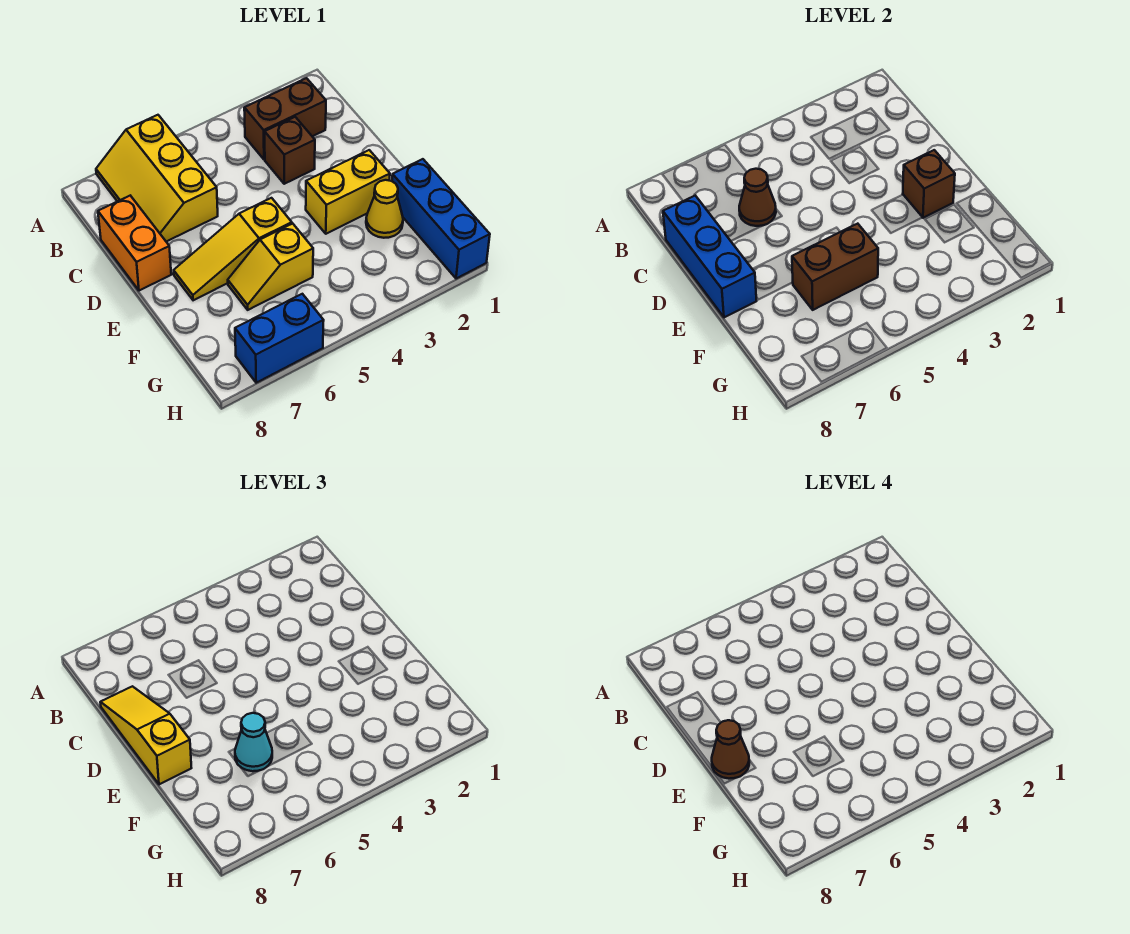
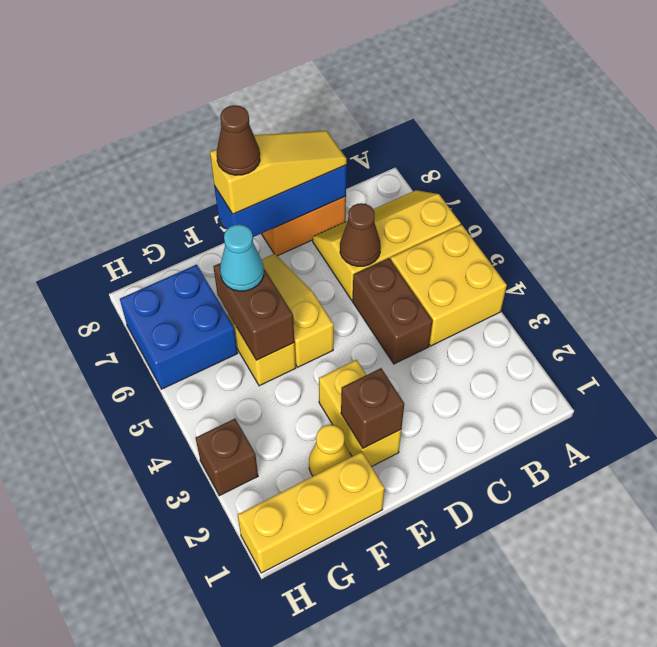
none -> yellow 2x2 brick [391,224,507,346]
brown 1x2 brick [244,78,326,159] -> brown 1x2 brick moved to [352,258,432,364]
brown 1x1 brick [265,117,315,184] -> brown 1x1 brick moved to [196,419,258,496]
blue 1x3 brick [392,159,490,279] -> yellow 1x3 brick [238,452,385,573]
blue 1x2 brick [235,294,324,383] -> blue 2x2 brick [120,265,238,389]

